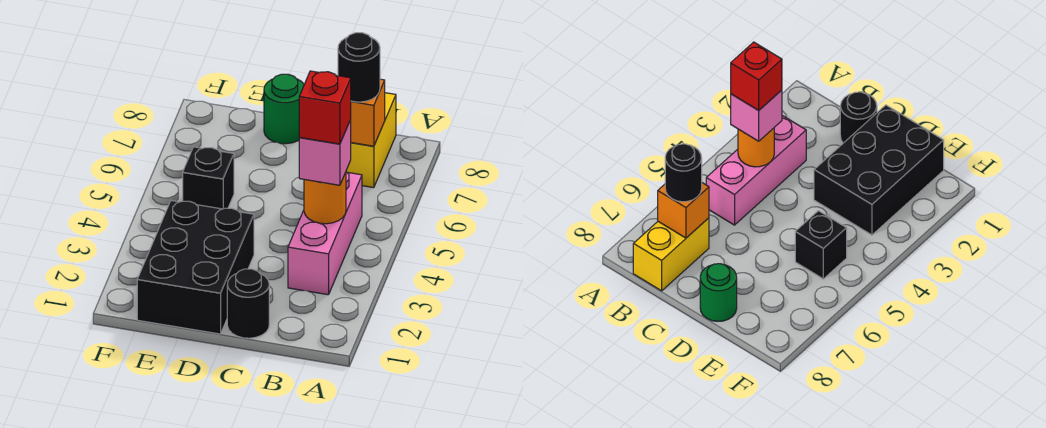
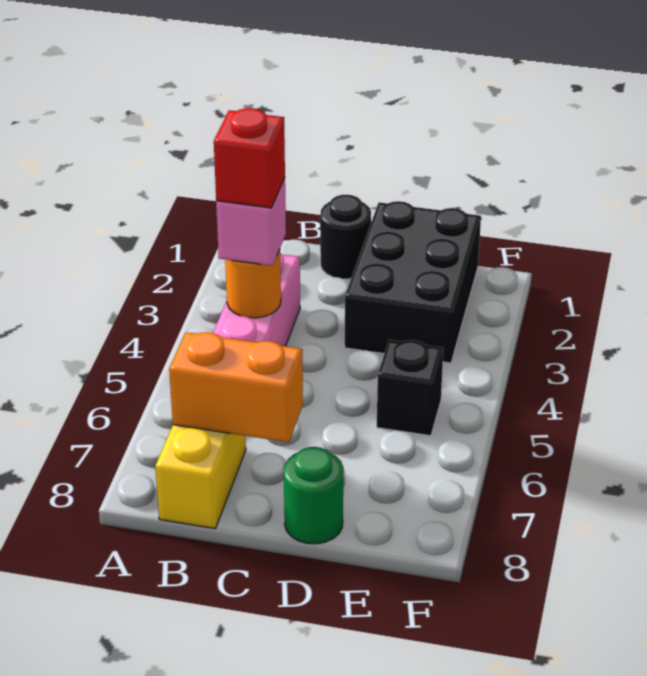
orange 1x1 brick [351,79,385,146] -> orange 1x2 brick [169,332,303,442]
black 1x1 round brick [338,33,380,102] -> none

